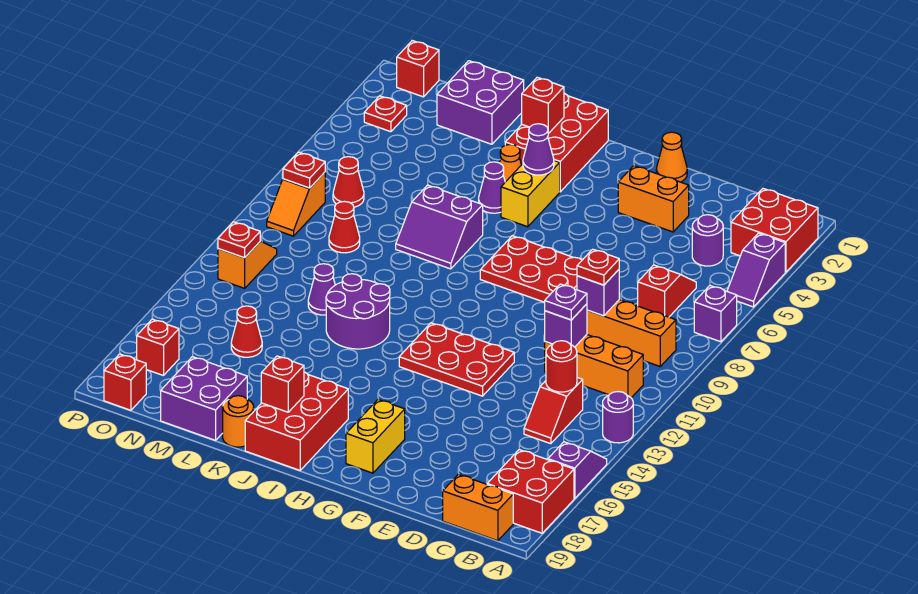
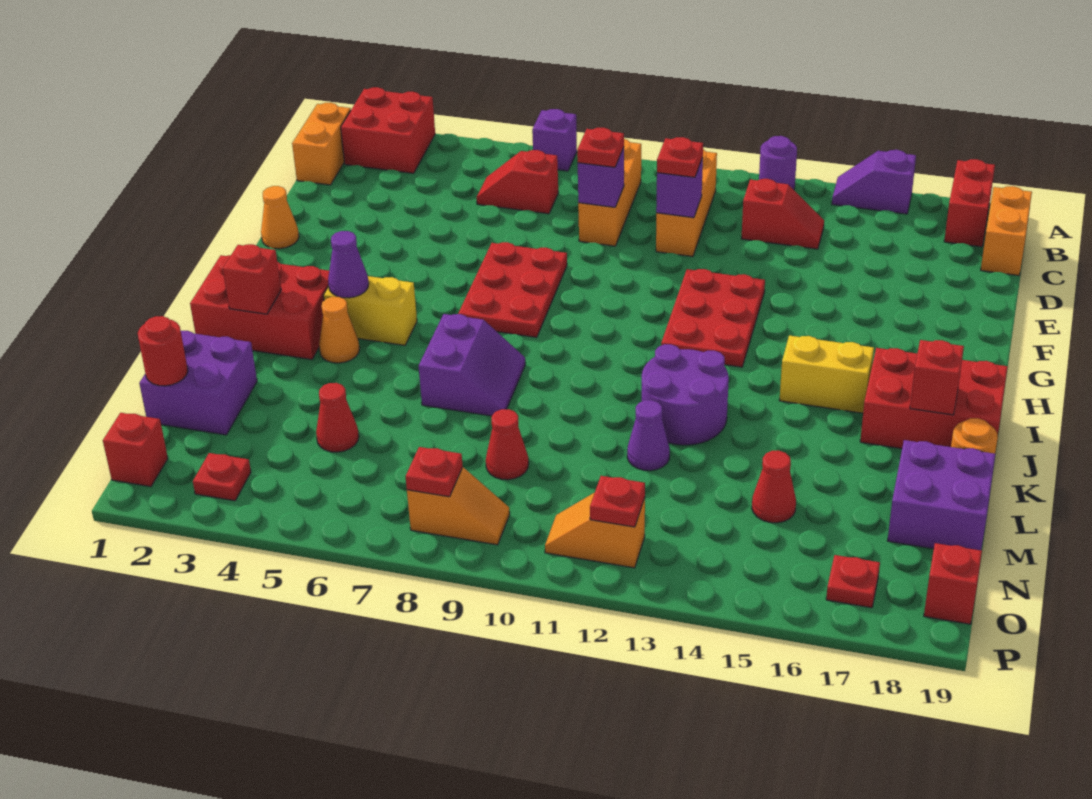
purple 1x2 slope [727,233,785,307] -> none
red 2x2 brick [487,450,574,533] -> red 1x2 brick [944,159,995,247]
purple 1x1 round brick [692,215,723,266] -> none
red 1x1 round brick [546,341,577,392] -> red 1x1 round brick moved to [138,316,188,386]
purple 1x1 plate [545,284,587,320] -> red 1x1 plate [657,137,703,177]
orange 1x2 brick [618,166,689,232] -> orange 1x2 brick moved to [292,103,351,185]
yellow 1x2 brick [346,399,405,473] -> yellow 1x2 brick moved to [779,335,874,413]
purple 1x1 cone [479,162,505,213] -> none
red 1x1 cone [333,157,364,207] -> red 1x1 cone moved to [316,383,359,452]
red 1x1 brick [137,319,179,376] -> red 1x1 plate [826,555,880,608]

